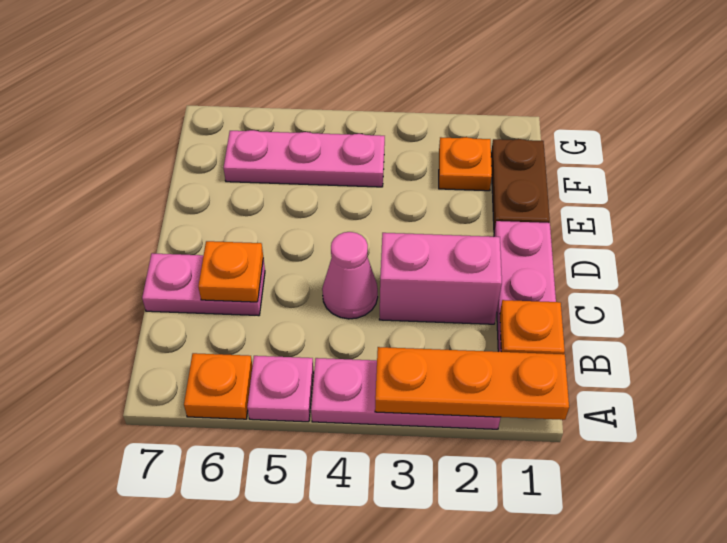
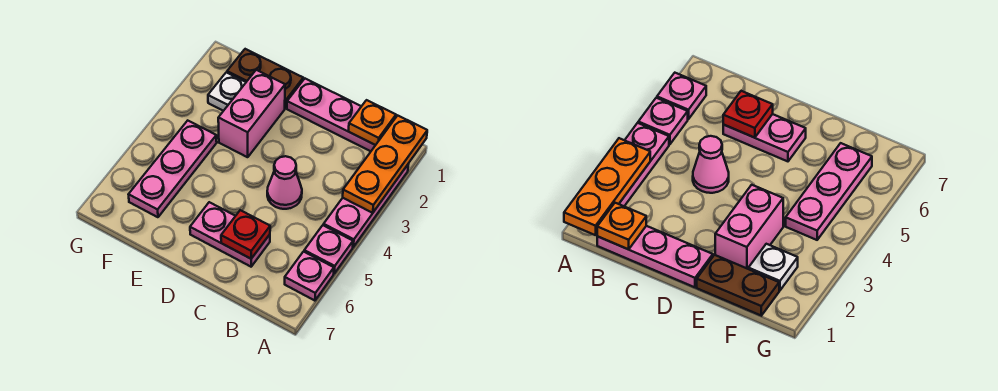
orange 1x1 plate [184,353,253,419] -> pink 1x1 plate [285,252,334,301]
pink 1x2 brick [379,233,502,324] -> pink 1x2 brick moved to [218,70,285,157]
pink 1x2 plate [142,253,265,316] -> pink 1x2 plate turned to [190,202,270,267]
orange 1x1 plate [198,241,263,302] -> red 1x1 plate [221,210,270,259]
orange 1x1 plate [439,137,492,191] -> white 1x1 plate [208,72,246,111]

